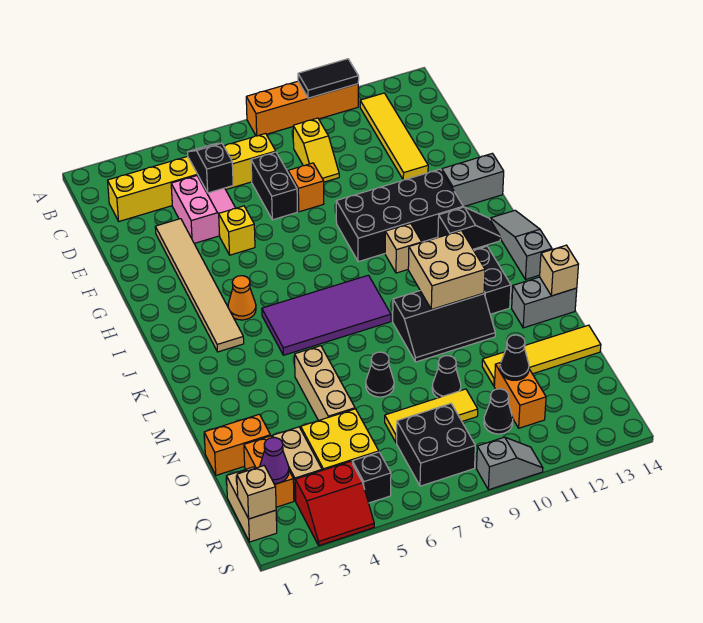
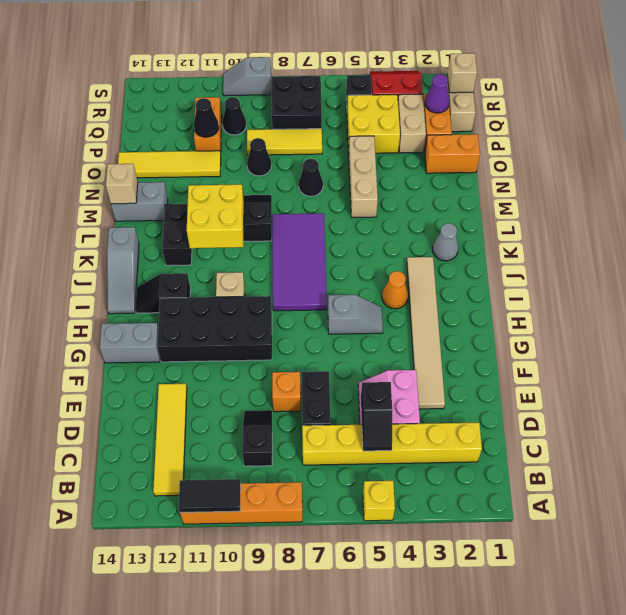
yellow 1x2 slope [293,118,339,182] -> black 1x2 slope [242,410,272,466]
yellow 1x1 brick [219,206,255,255] -> yellow 1x1 brick moved to [363,481,395,521]
none -> grey 1x2 slope [328,295,383,334]
purple 2x4 tile [262,275,391,355] -> purple 2x4 tile turned to [273,213,327,311]
none -> grey 1x1 cone [433,223,458,261]
tan 2x2 brick [408,230,485,309] -> yellow 2x2 brick [187,184,244,248]

